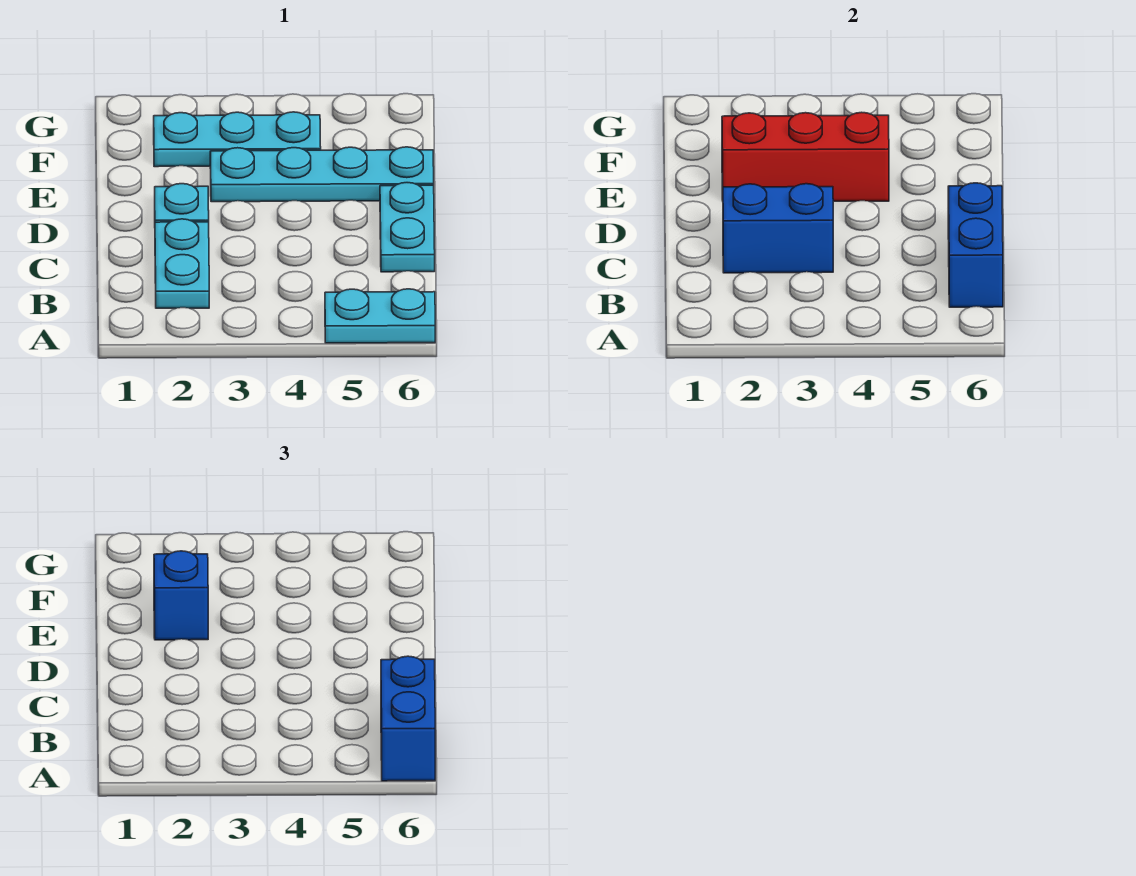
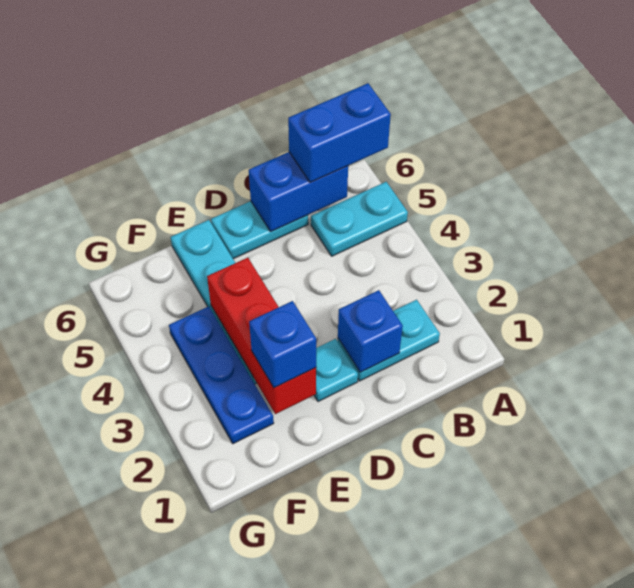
cyan 1x2 plate [325,289,435,343] -> cyan 1x2 plate turned to [311,182,408,256]
blue 1x2 brick [723,184,833,273] -> blue 1x1 brick [338,290,403,372]
cyan 1x3 plate [154,112,321,167] -> blue 1x3 plate [169,306,274,444]

